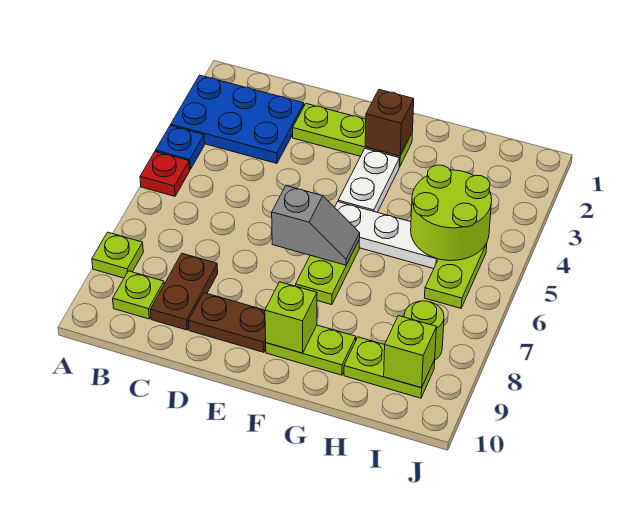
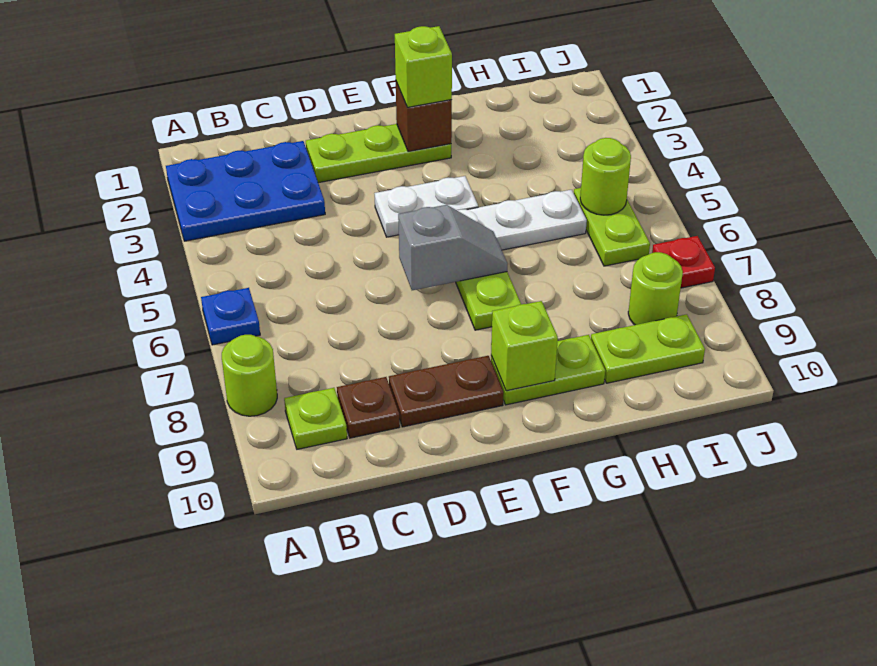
blue 1x1 plate [156,126,204,169] -> blue 1x1 plate moved to [201,288,260,345]
red 1x1 plate [140,151,190,196] -> red 1x1 plate moved to [652,236,715,288]
lime 1x1 plate [92,232,143,278] -> lime 1x1 round brick [222,335,277,416]
brown 1x2 plate [150,253,218,330] -> brown 1x1 plate [337,377,400,438]
white 1x2 plate [338,149,400,212] -> white 1x2 plate turned to [375,176,478,237]
lime 2x2 round brick [411,165,492,261] -> lime 1x1 round brick [580,138,631,215]
lime 1x1 brick [384,316,436,388] -> lime 1x1 brick moved to [395,26,452,107]

